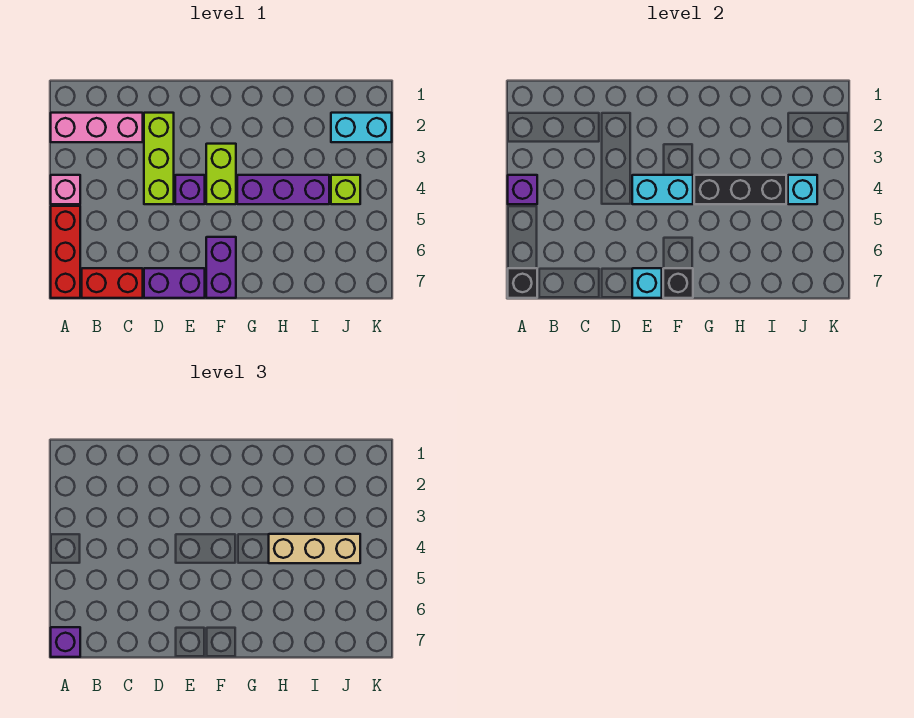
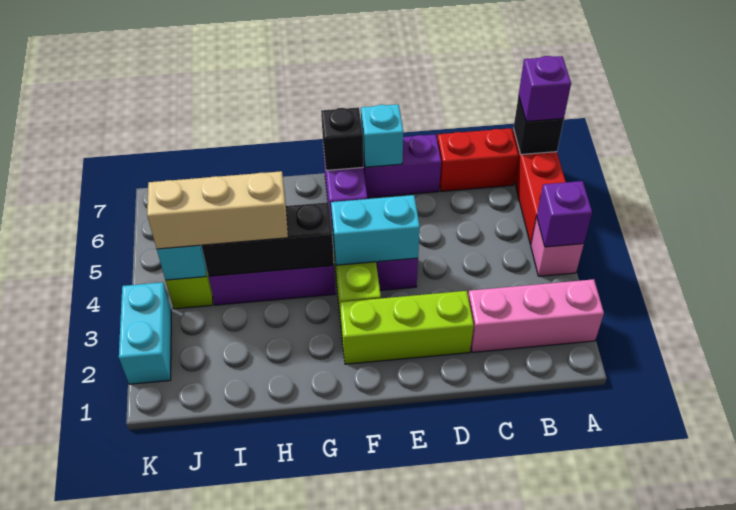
lime 1x3 brick [144,113,174,204] -> lime 1x3 brick turned to [340,291,474,364]
cyan 1x2 brick [331,113,392,142] -> cyan 1x2 brick turned to [119,282,171,384]

